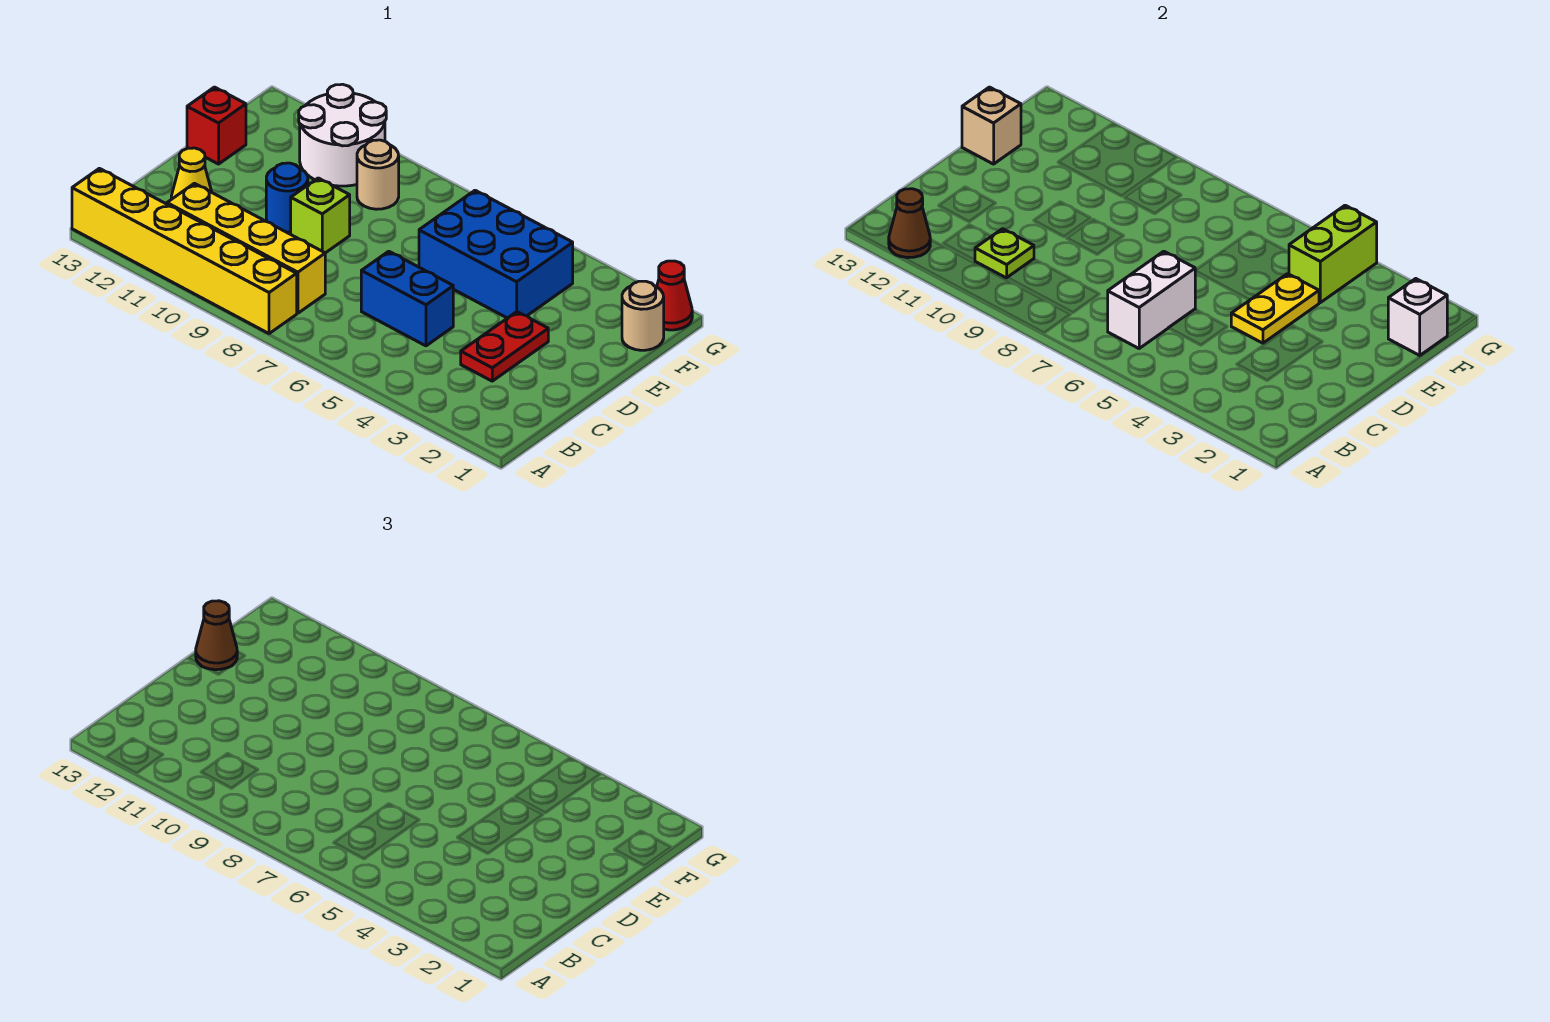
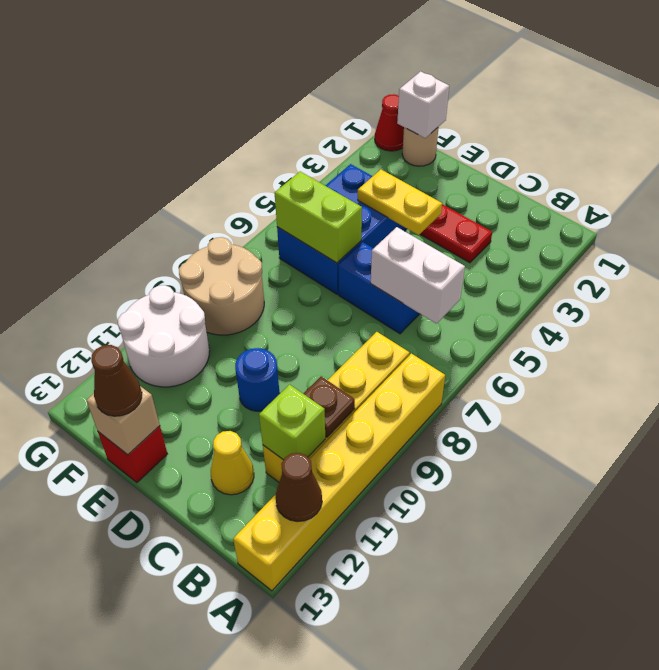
lime 1x1 plate [975,229,1034,278] -> brown 1x1 plate [303,377,355,437]
blue 1x2 brick [361,251,453,346] -> blue 1x2 brick turned to [338,242,420,334]
lime 1x1 brick [291,178,350,253] -> lime 1x1 brick moved to [259,385,325,460]
lime 1x2 brick [1289,205,1377,303] -> lime 1x2 brick moved to [275,172,362,263]
tan 1x1 round brick [357,140,399,209] -> tan 2x2 round brick [179,237,264,335]

